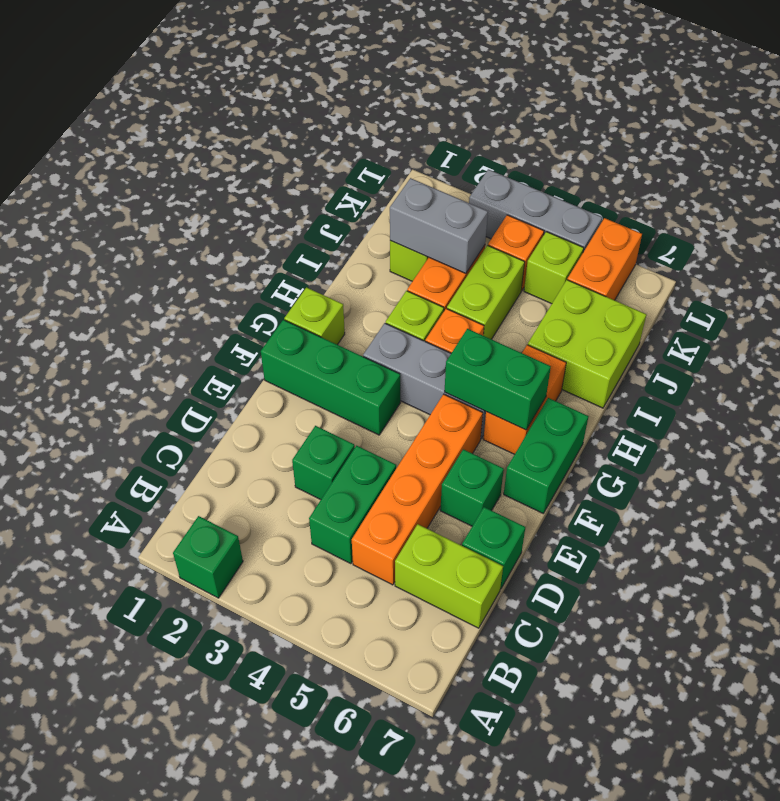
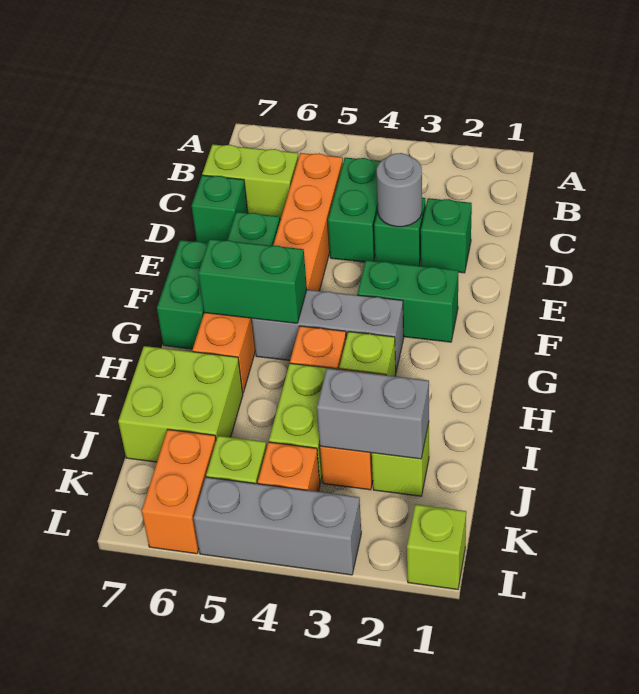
green 1x1 brick [173,516,243,598] -> green 1x1 brick moved to [421,198,472,273]
none -> grey 1x1 round brick [377,153,422,227]
green 1x3 brick [261,320,400,435] -> green 1x2 brick [357,260,458,342]
lime 1x1 brick [284,287,345,345] -> lime 1x1 brick moved to [407,504,466,590]

